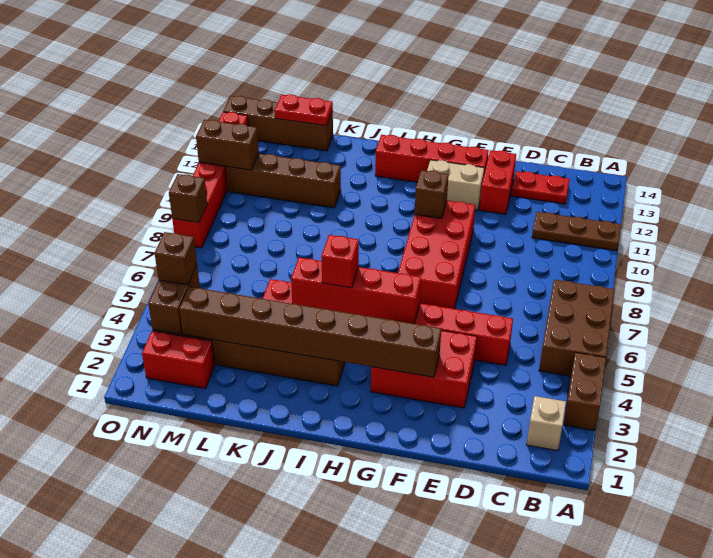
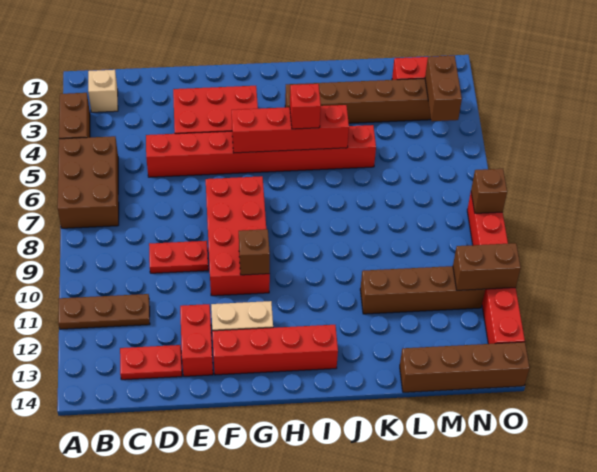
brown 1x8 brick [179,287,441,377] -> none
red 1x2 plate [275,94,333,126] -> red 1x2 plate moved to [149,241,208,273]
brown 1x1 brick [155,232,197,285] -> none

